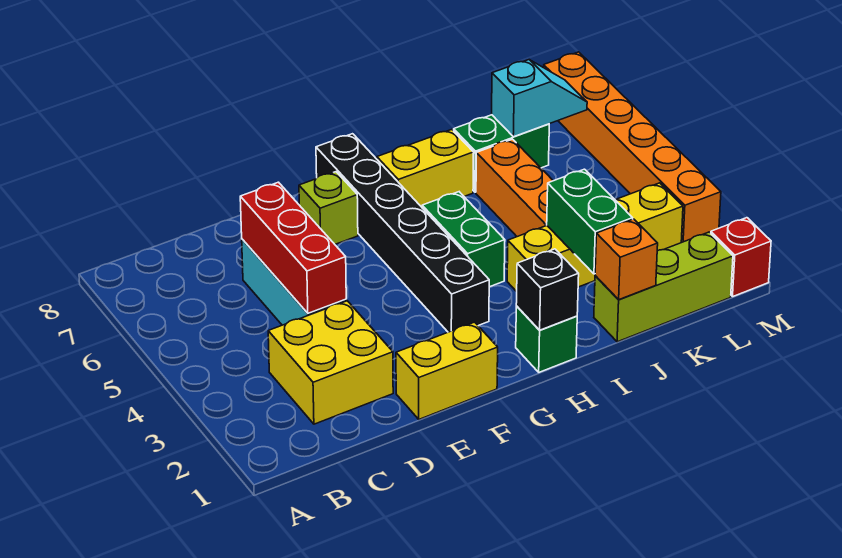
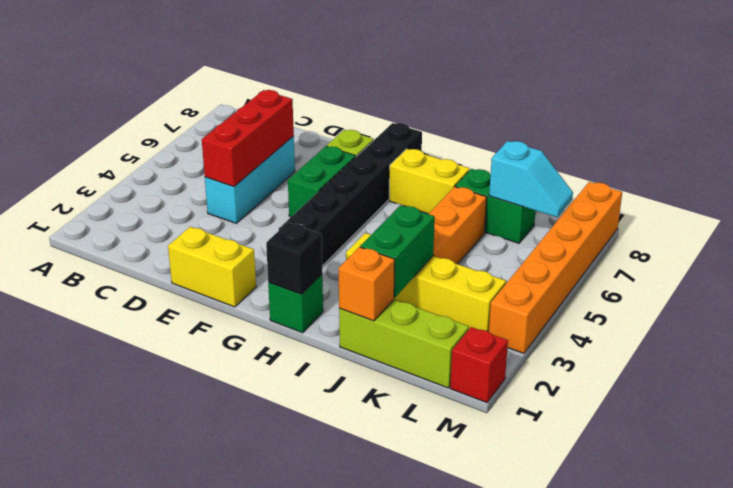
yellow 2x2 brick [268,301,393,424] -> none
green 1x2 brick [422,192,505,287] -> green 1x2 brick moved to [288,146,355,217]

